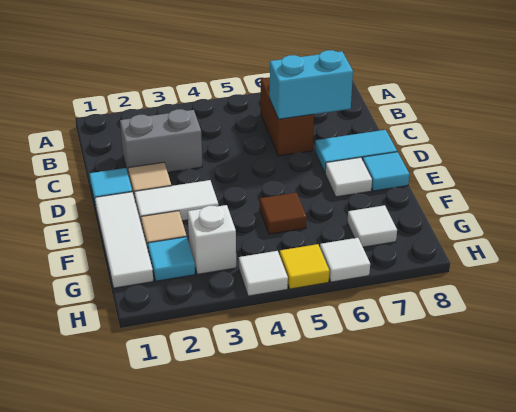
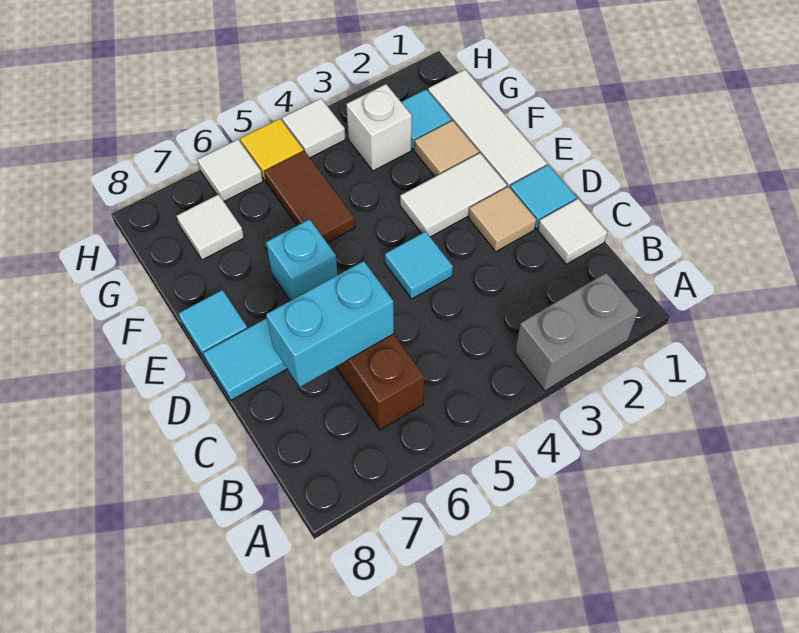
grey 1x2 brick [120,109,202,176] -> grey 1x2 brick moved to [515,273,639,391]
none -> cyan 1x1 tile [385,232,453,299]
none -> cyan 1x1 brick [266,219,338,301]
white 1x1 tile [325,157,372,197] -> white 1x1 tile moved to [538,199,607,264]
brown 1x1 tile [260,193,307,234] -> brown 1x2 tile [264,151,355,243]

